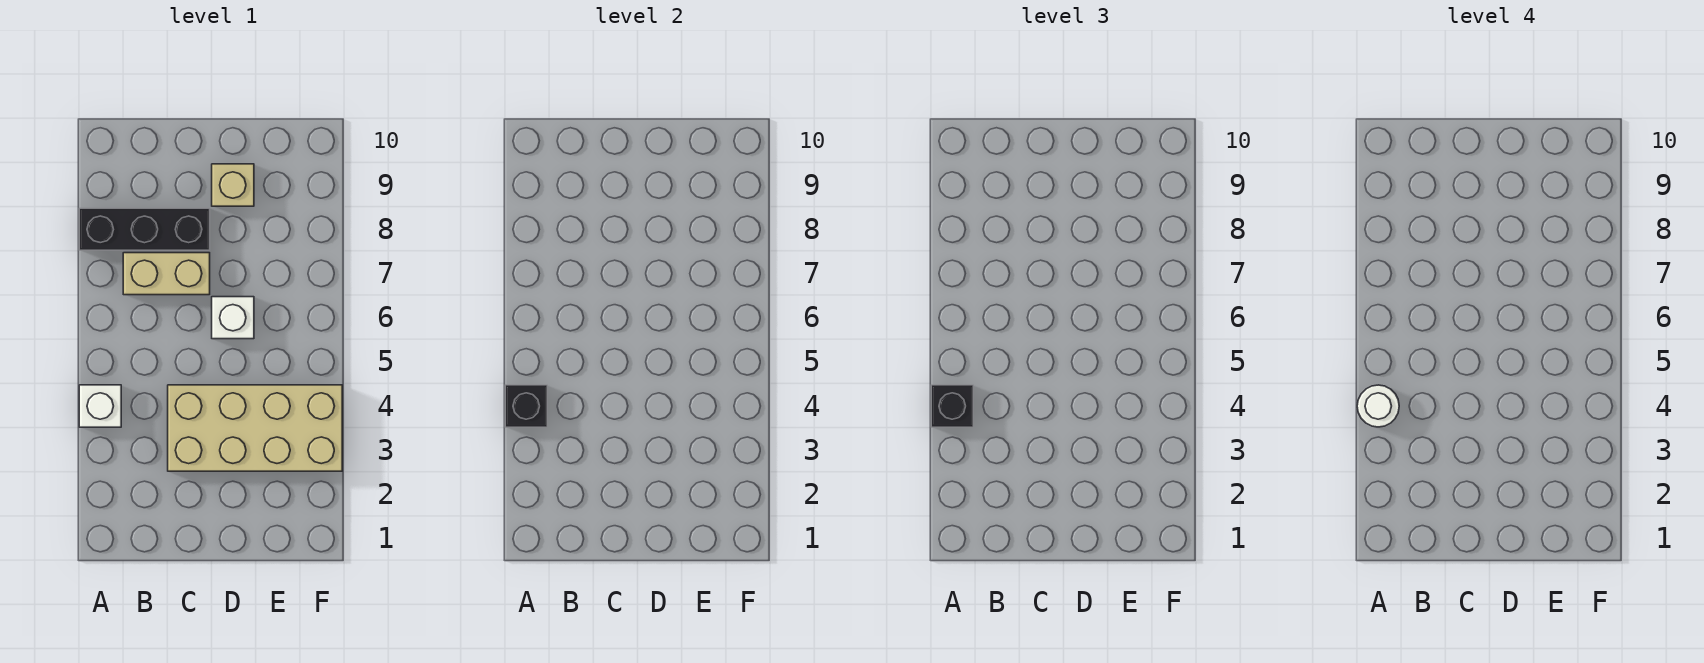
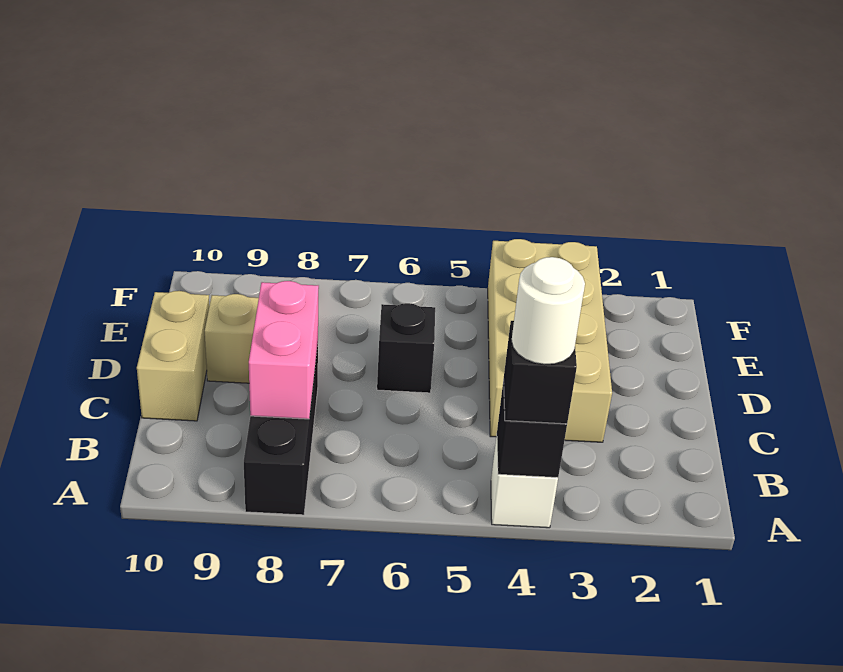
tan 1x2 brick [123,253,210,295] -> tan 1x2 brick moved to [137,291,209,421]
none -> pink 1x2 brick [249,281,319,419]
white 1x1 brick [212,297,254,339] -> black 1x1 brick [377,303,435,393]

